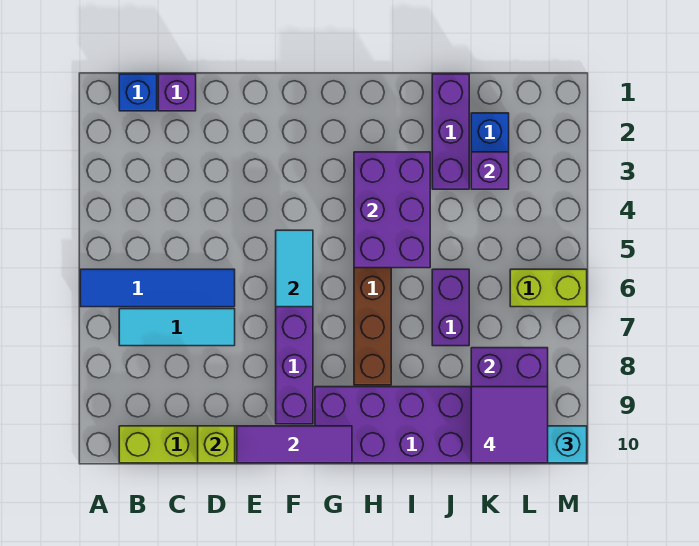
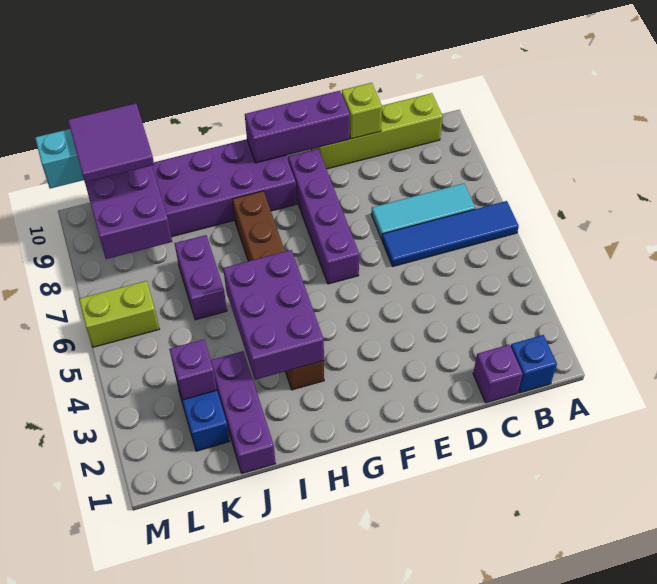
purple 1x3 tile [237,426,352,463] -> purple 1x3 brick [245,91,350,163]
cyan 1x2 tile [276,230,313,307] -> none

